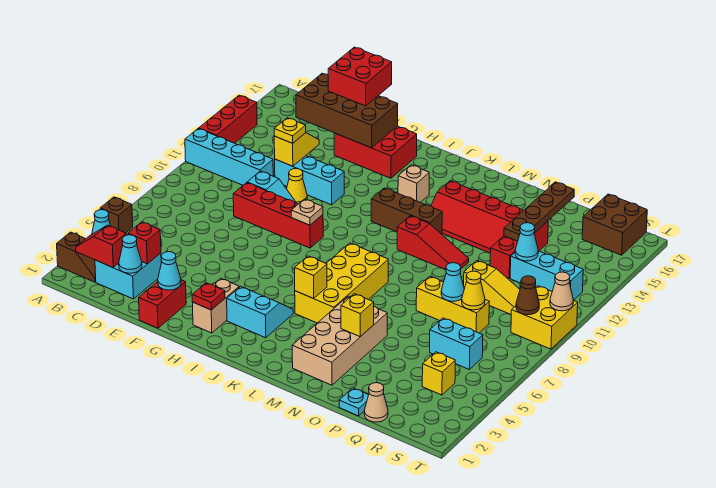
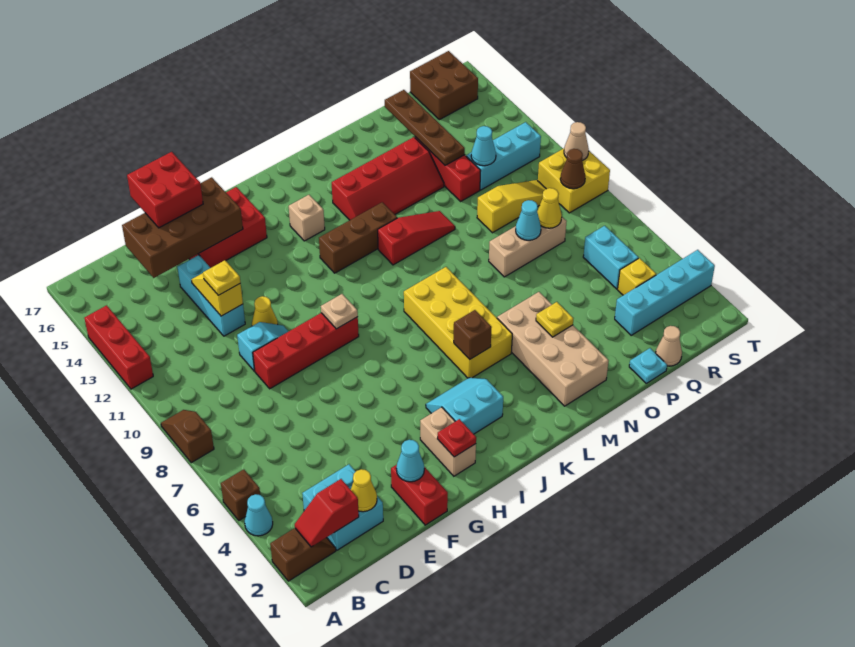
none -> brown 1x2 slope [161,410,214,463]
cyan 1x4 brick [185,128,273,185] -> cyan 1x4 brick moved to [615,250,715,335]
cyan 1x1 cone [119,235,142,273] -> yellow 1x1 cone [351,469,377,512]
red 1x1 brick [128,222,161,264] -> none
cyan 1x3 brick [275,156,344,205] -> cyan 1x3 brick turned to [177,255,245,336]
yellow 1x1 brick [295,256,327,298] -> brown 1x1 brick [454,310,492,359]
yellow 1x1 brick [341,294,374,337] -> yellow 1x1 plate [536,302,573,337]
yellow 1x3 brick [416,276,489,333] -> tan 1x3 brick [489,217,567,277]
cyan 1x2 brick [430,318,483,369] -> cyan 1x2 brick turned to [583,226,639,289]

